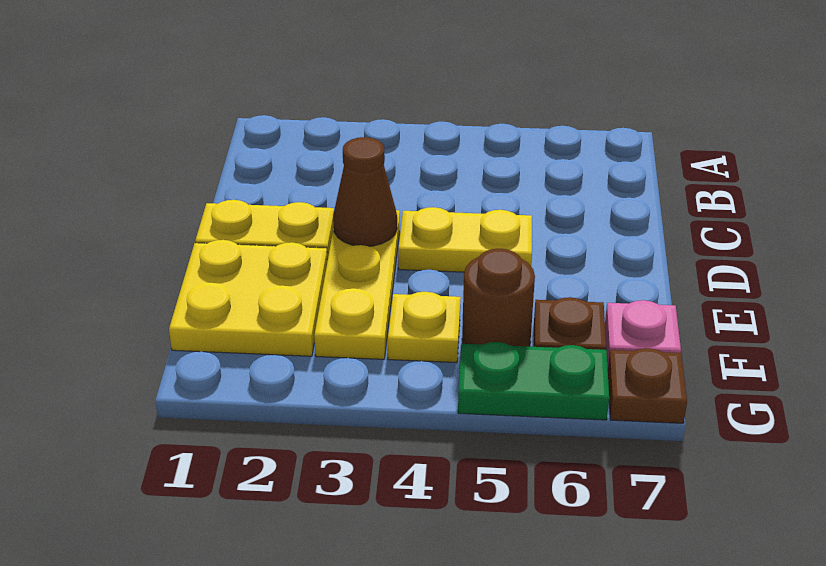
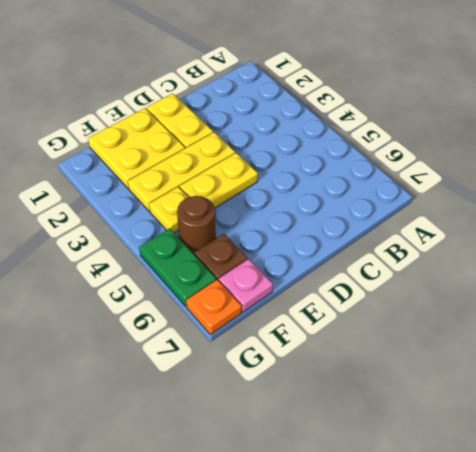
brown 1x1 cone [333,137,397,246] -> none
yellow 1x2 plate [398,207,532,272] -> yellow 1x2 plate turned to [180,153,258,208]
brown 1x1 plate [608,348,687,423] -> orange 1x1 plate [186,280,241,335]

